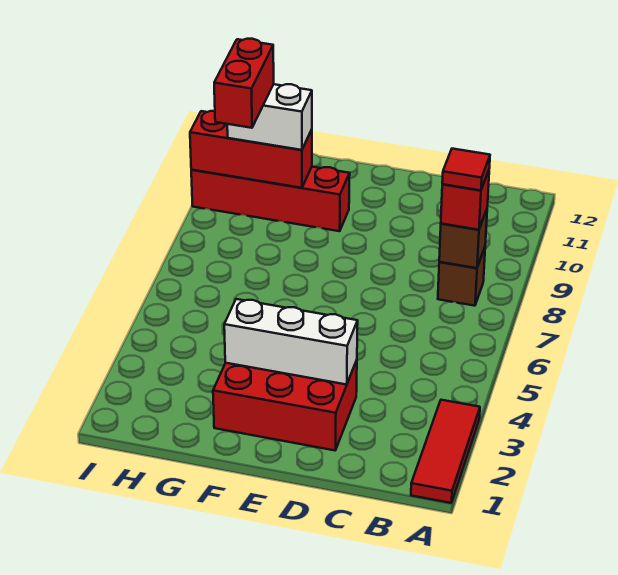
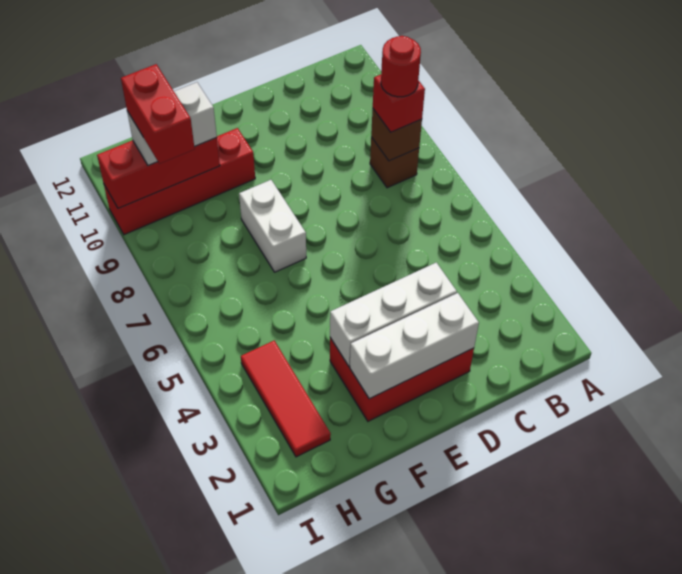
red 1x3 tile [411,400,480,503] -> red 1x3 tile moved to [241,341,331,457]
red 1x1 tile [442,149,490,190] -> red 1x1 round brick [381,36,421,97]
none -> white 1x3 brick [350,293,479,399]
none -> white 1x2 brick [239,180,306,272]

